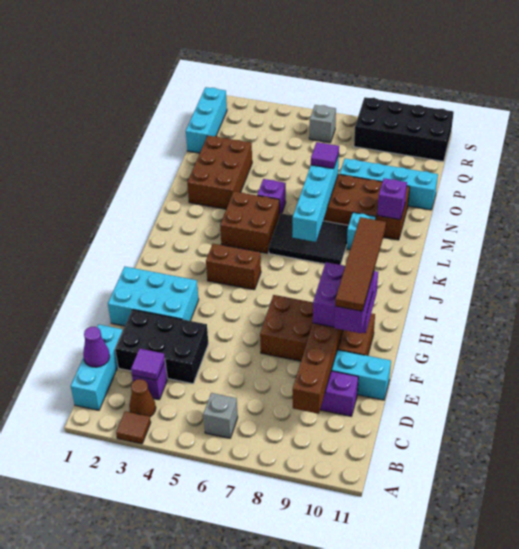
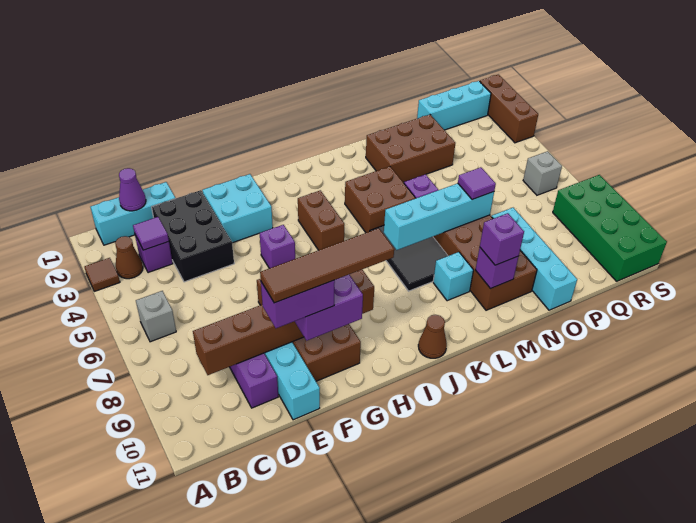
cyan 2x3 brick [108,267,199,326] -> cyan 2x2 brick [202,174,273,243]
none -> purple 1x1 brick [260,225,295,268]
none -> brown 1x1 cone [418,315,447,358]
none -> purple 1x1 brick [480,213,524,265]
black 2x4 brick [354,97,454,162] -> green 2x4 brick [553,175,667,281]
none -> brown 1x3 brick [480,75,538,143]

